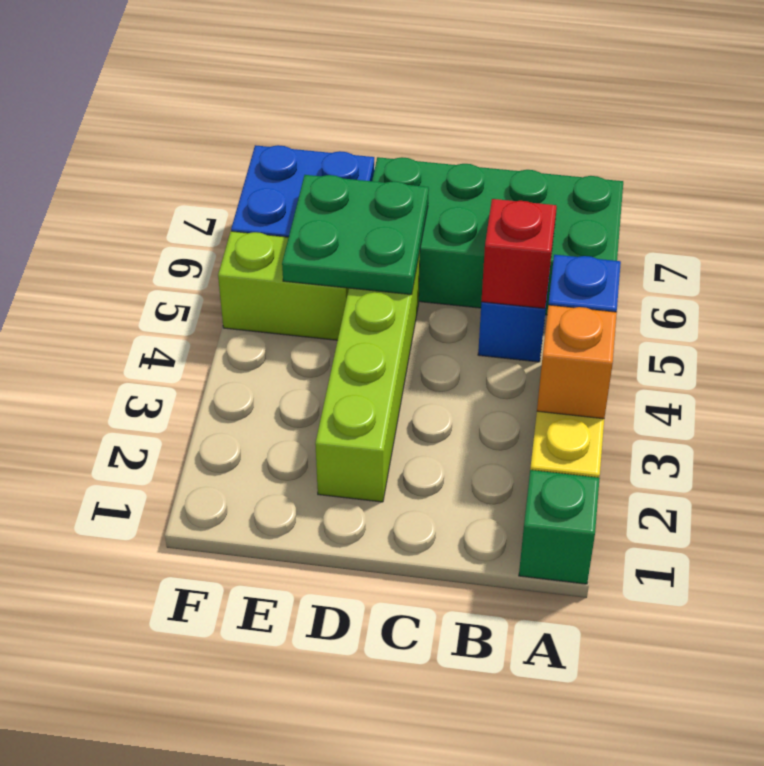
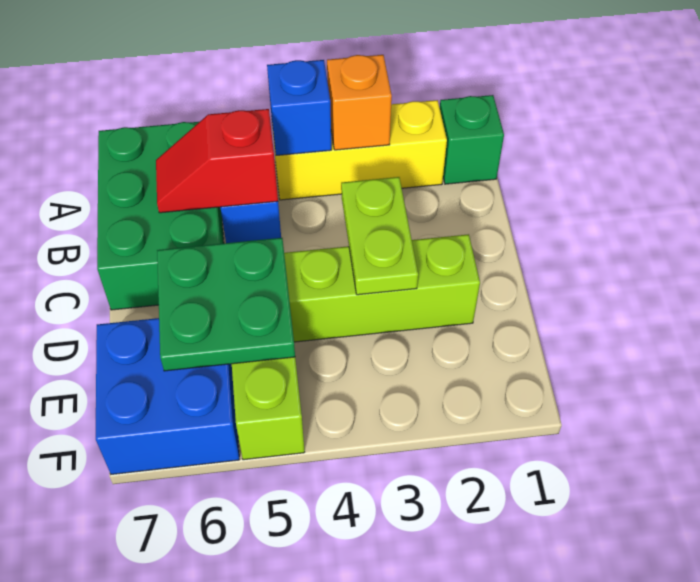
green 2x4 brick [372,157,623,315] -> green 2x3 brick [97,122,224,310]
none -> lime 1x2 plate [341,177,418,295]

